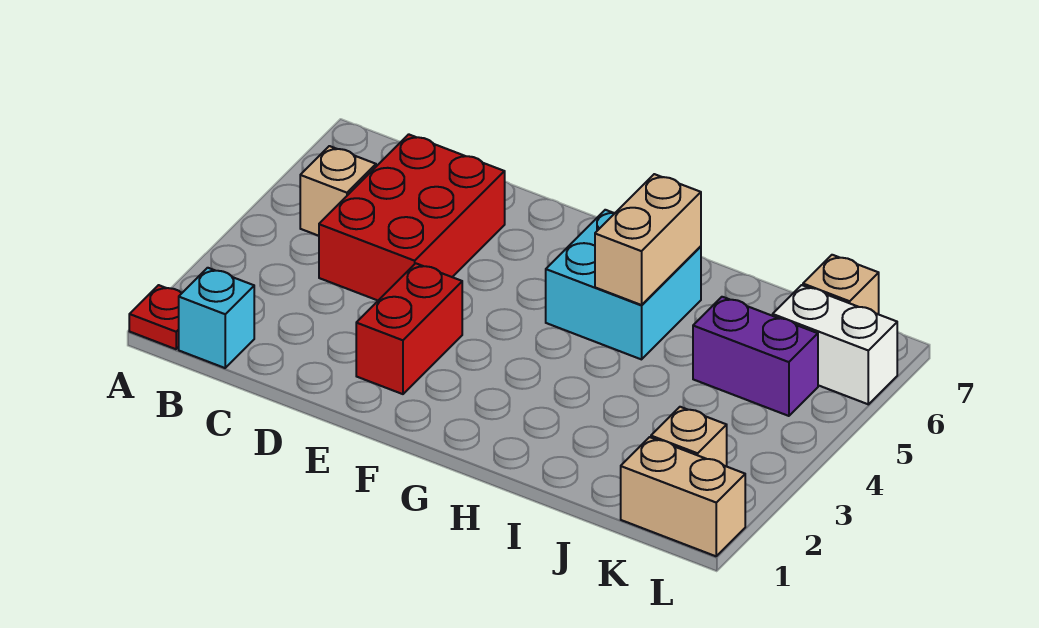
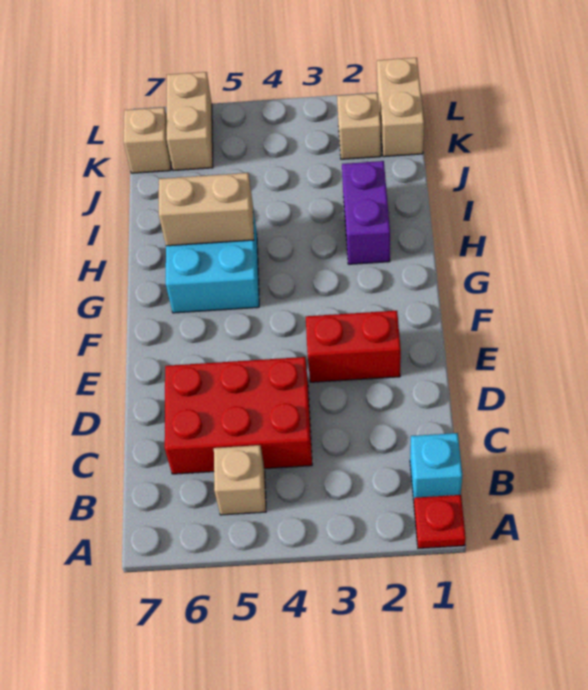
purple 1x2 brick [693,297,818,416] -> purple 1x2 brick moved to [342,161,390,264]
white 1x2 brick [773,285,897,404] -> tan 1x2 brick [167,72,213,171]

